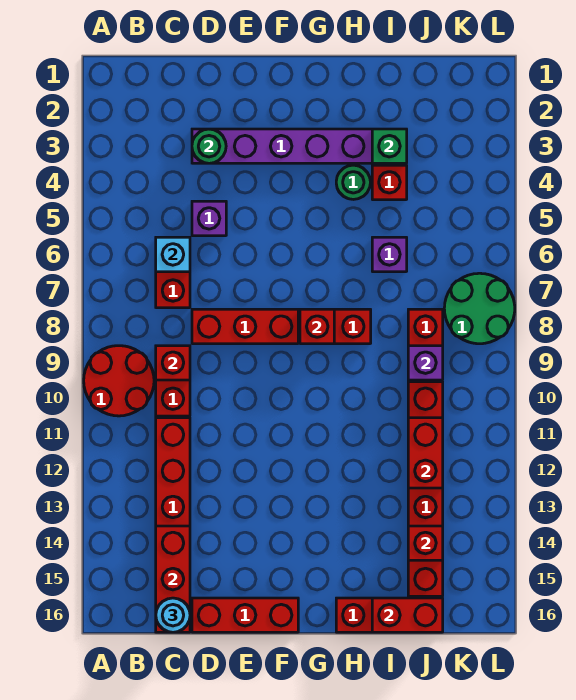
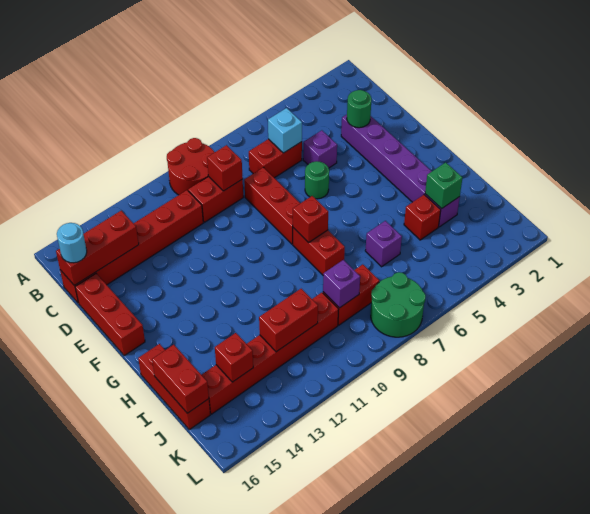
green 1x1 round brick [336,165,370,199] -> green 1x1 round brick moved to [305,161,329,199]

